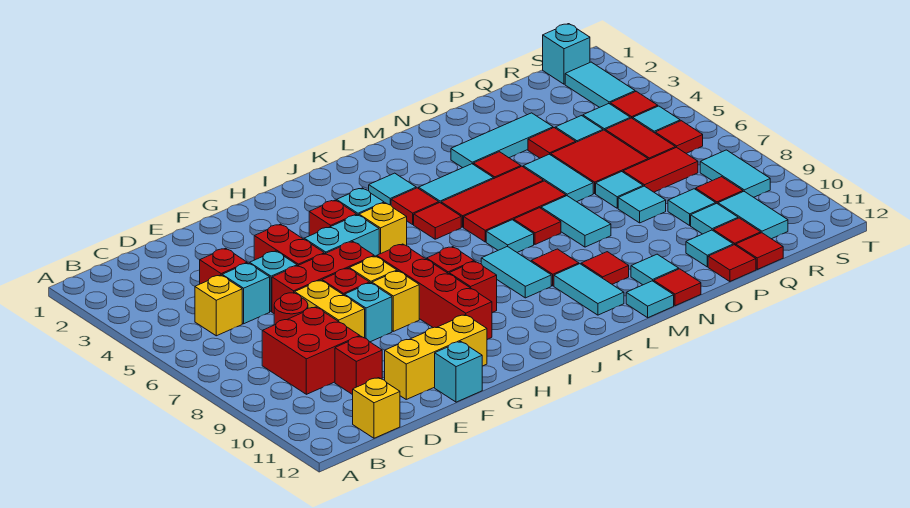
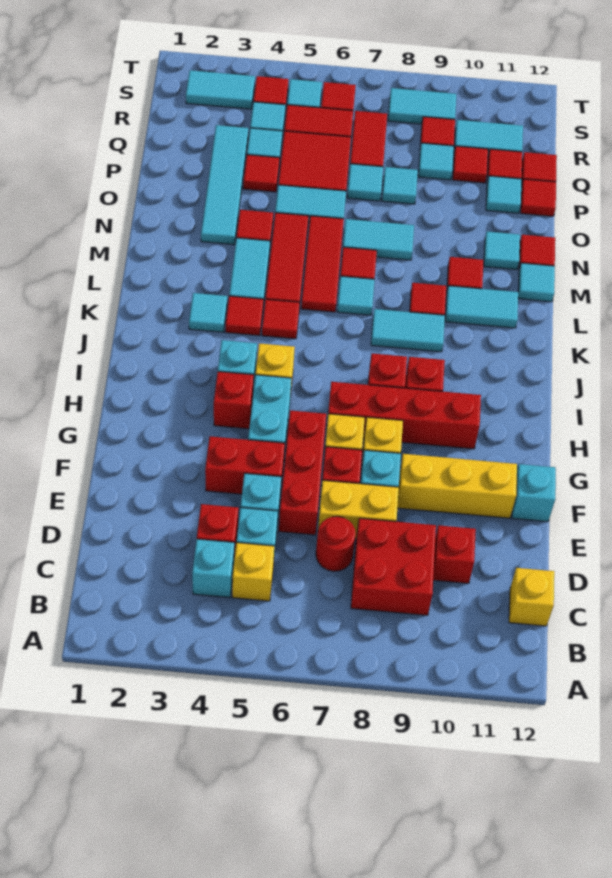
yellow 1x3 brick [385,315,487,399] -> yellow 1x3 brick turned to [397,454,517,518]
cyan 1x3 tile [451,113,553,168] -> cyan 1x4 tile [201,125,248,245]
cyan 1x1 tile [691,203,738,234] -> red 1x1 tile [453,146,488,183]
cyan 1x1 brick [543,24,590,84] -> cyan 1x1 brick moved to [192,539,234,598]

